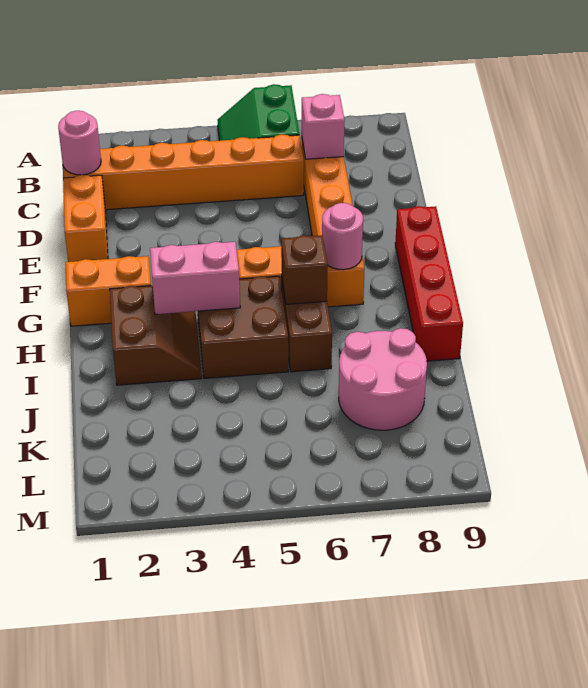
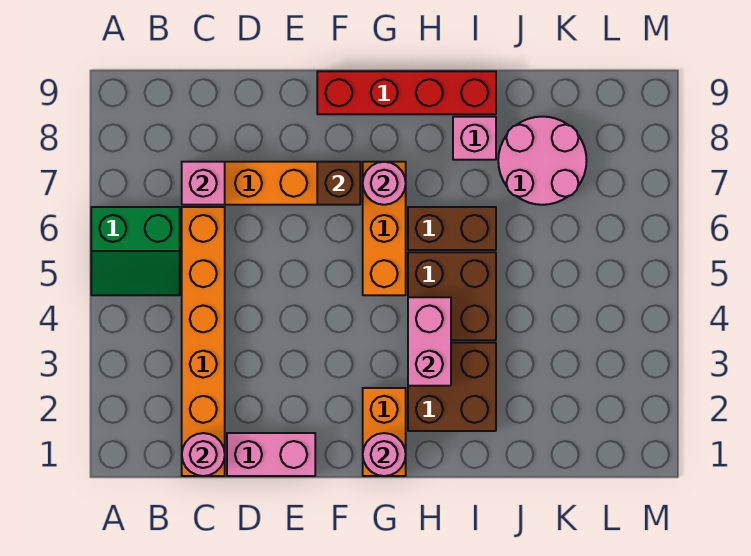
orange 1x2 brick [63,175,108,262] -> pink 1x2 brick [227,433,315,476]
none -> pink 1x1 round brick [363,433,406,476]
brown 2x2 slope [110,286,202,385] -> brown 2x2 brick [408,343,496,431]
brown 1x1 brick [281,235,328,304] -> brown 1x1 brick moved to [317,162,360,205]
none -> pink 1x1 brick [453,117,496,160]

